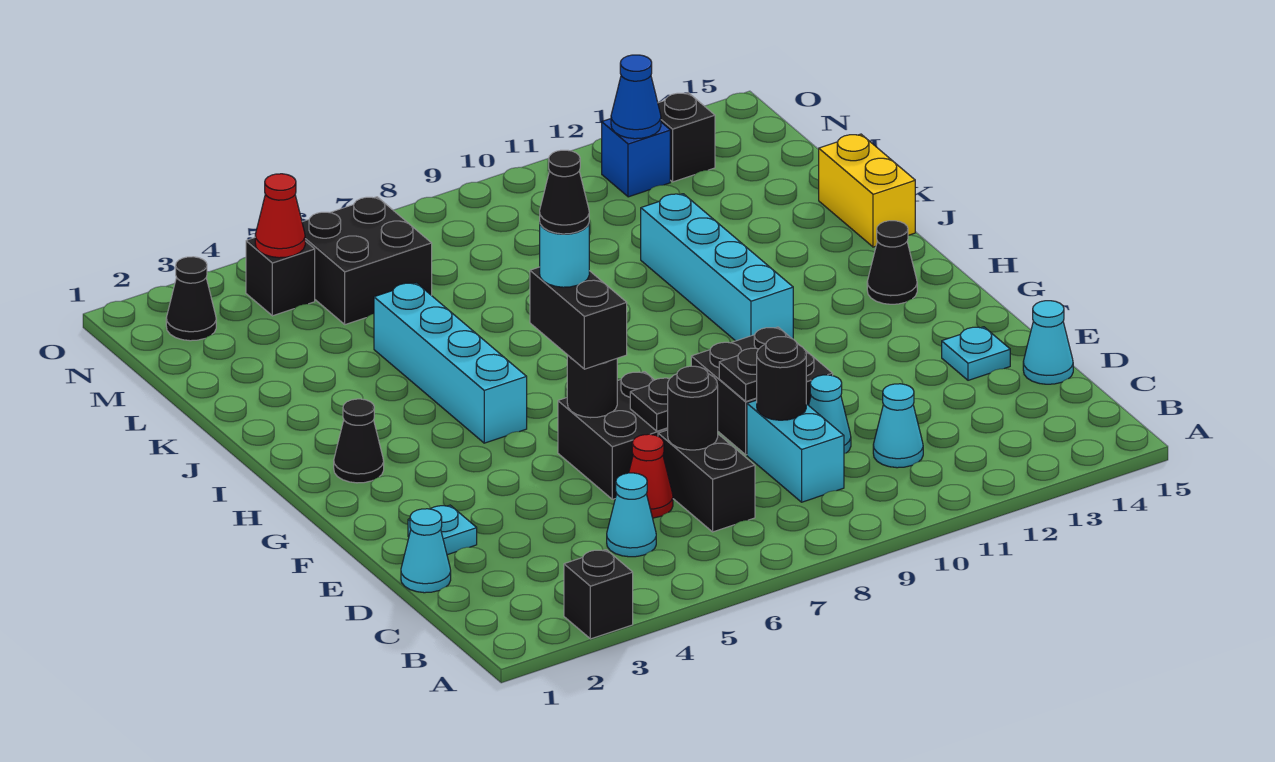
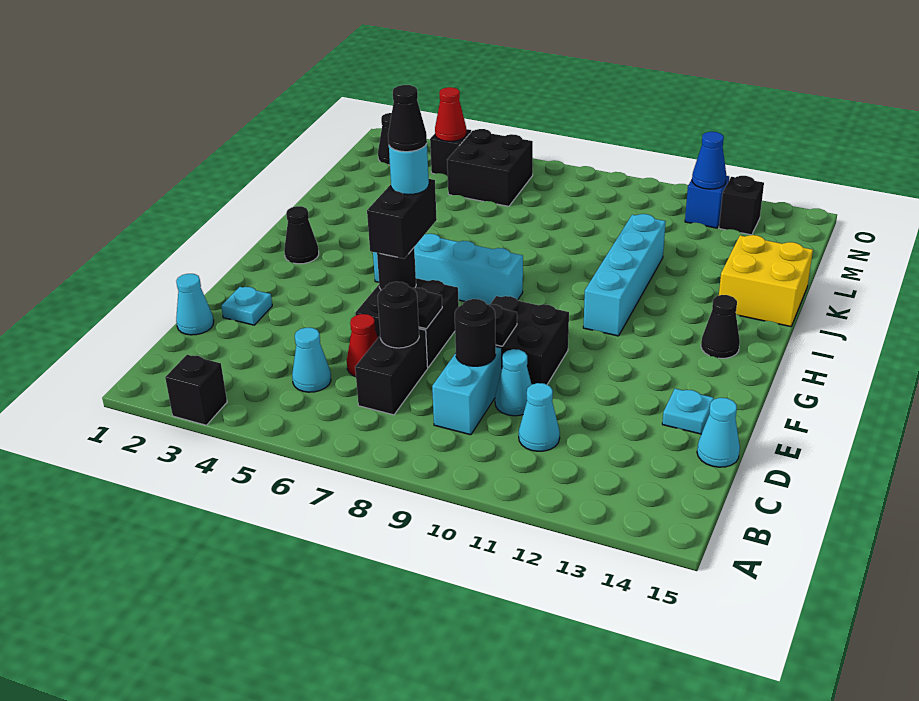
cyan 1x4 brick [374,283,527,443] -> cyan 1x4 brick turned to [373,234,523,305]
yellow 1x2 brick [819,134,915,247] -> yellow 2x2 brick [719,235,813,327]

